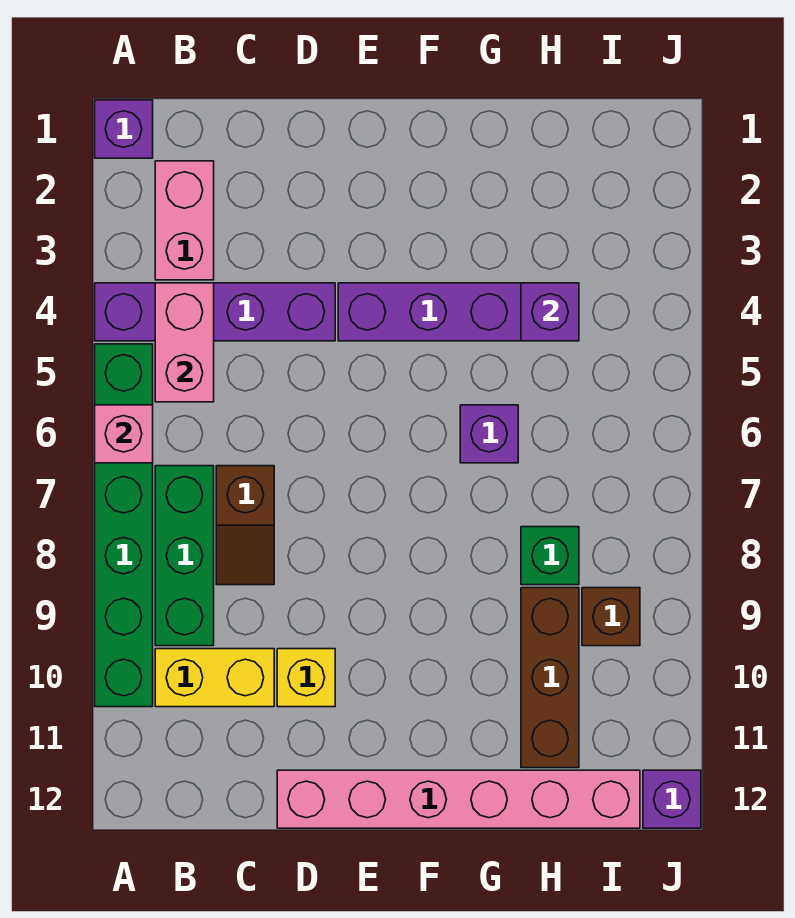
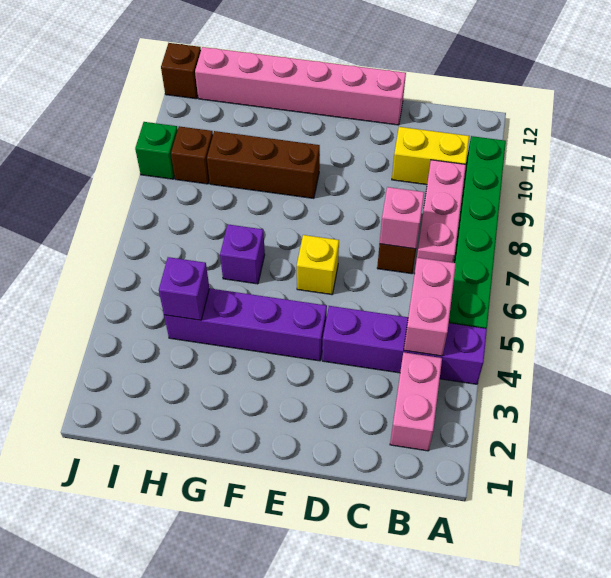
purple 1x1 brick [95,100,153,158] -> none
pink 1x1 brick [95,405,153,463] -> pink 1x1 brick moved to [380,187,424,249]
green 1x3 brick [155,466,214,646] -> pink 1x3 brick [414,160,466,274]
yellow 1x1 brick [277,649,335,707] -> yellow 1x1 brick moved to [297,235,339,295]
green 1x1 brick [521,527,579,585] -> green 1x1 brick moved to [135,122,178,179]
brown 1x3 brick [521,588,579,768] -> brown 1x3 brick turned to [207,131,320,198]
purple 1x1 brick [643,770,701,828] -> brown 1x1 brick [161,43,201,99]

